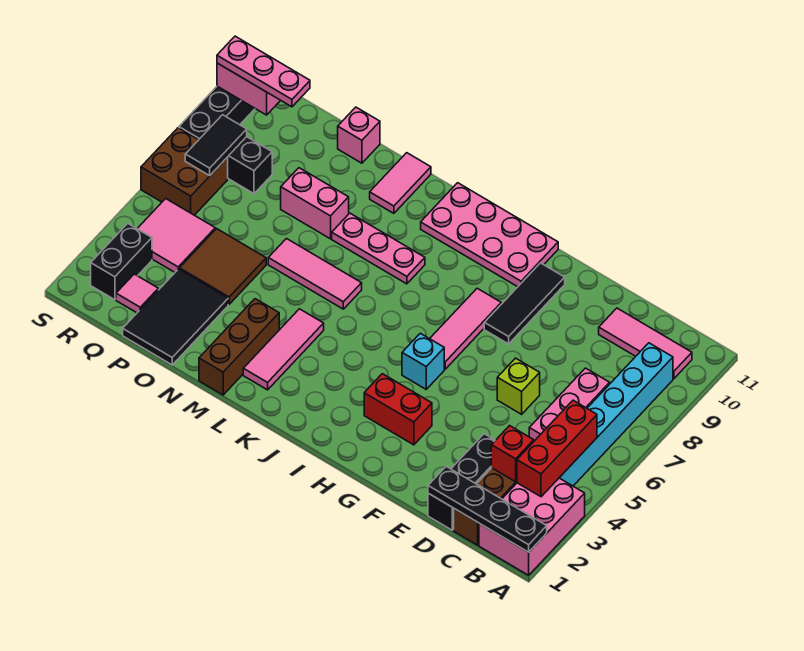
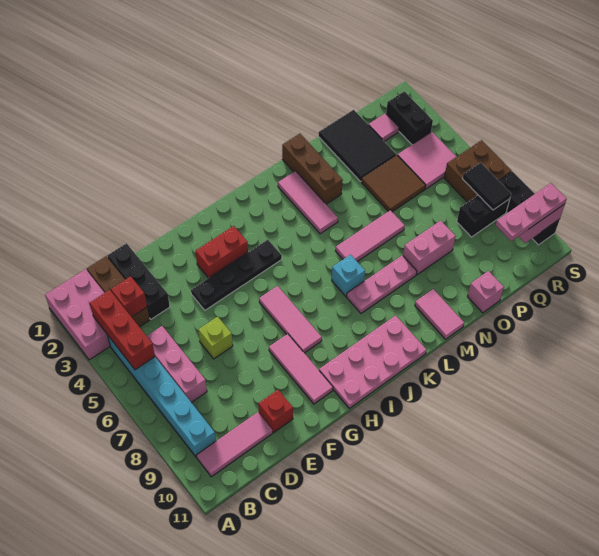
black 1x4 plate [428,466,547,552] -> black 1x4 plate moved to [191,240,282,310]
none -> red 1x1 brick [258,390,293,433]
black 1x3 tile [484,263,565,344] -> pink 1x3 tile [269,334,333,404]
cyan 1x1 brick [402,333,444,389] -> cyan 1x1 brick moved to [332,255,365,296]

